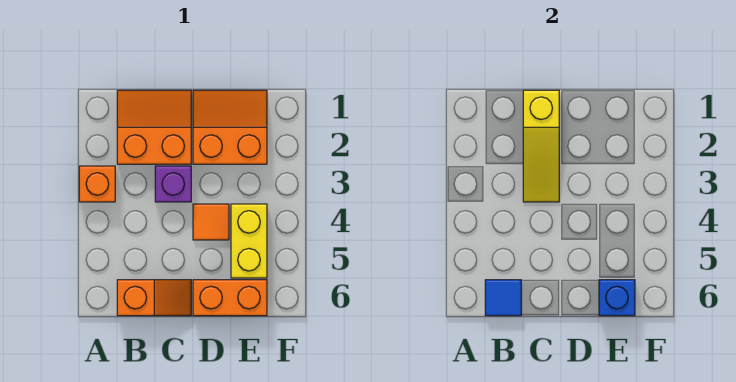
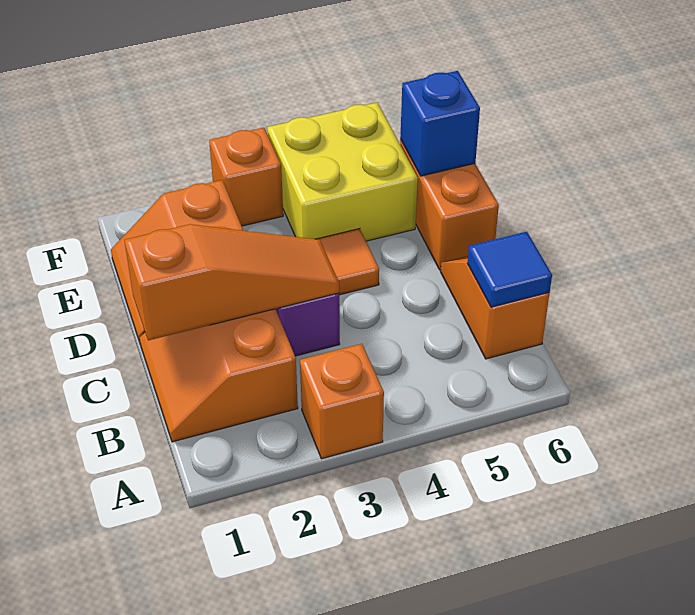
yellow 1x3 slope [523,90,559,202] -> orange 1x3 slope [125,224,339,340]
yellow 1x2 brick [231,204,267,278] -> yellow 2x2 brick [267,102,418,241]
none -> orange 1x1 brick [209,128,283,226]

